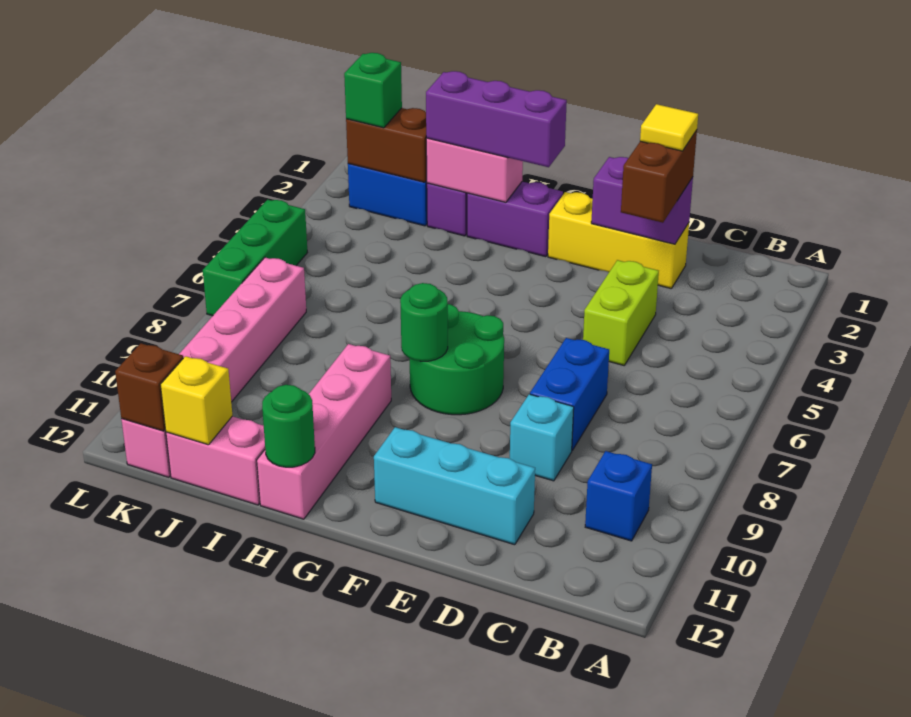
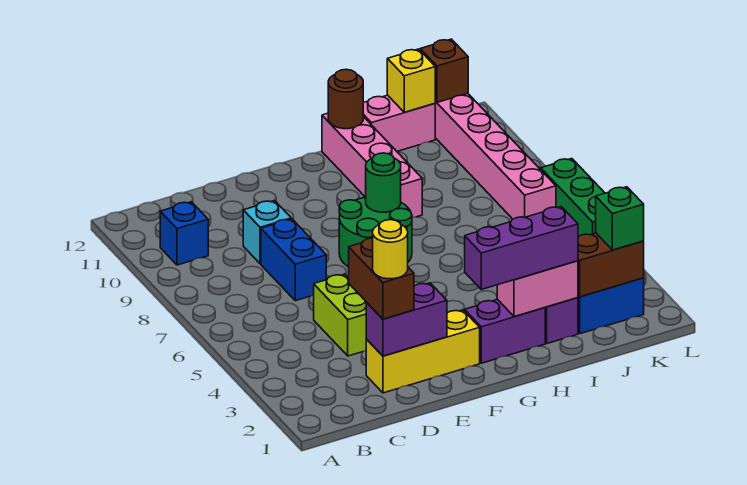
yellow 1x1 tile [640,104,698,151] -> yellow 1x1 round brick [373,220,408,279]
cyan 1x3 brick [374,427,535,545] -> none
green 1x1 round brick [262,385,315,467] -> brown 1x1 round brick [328,69,363,129]

